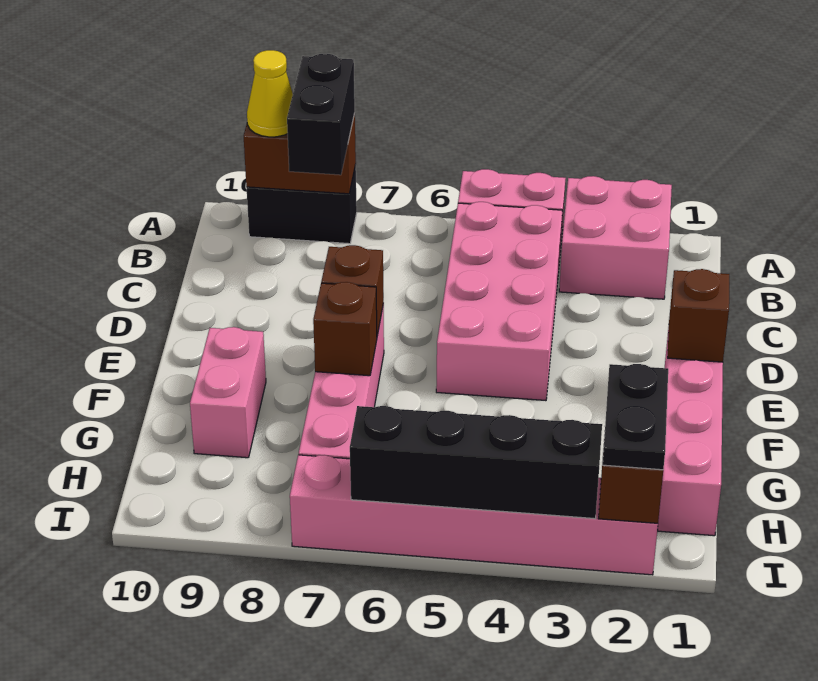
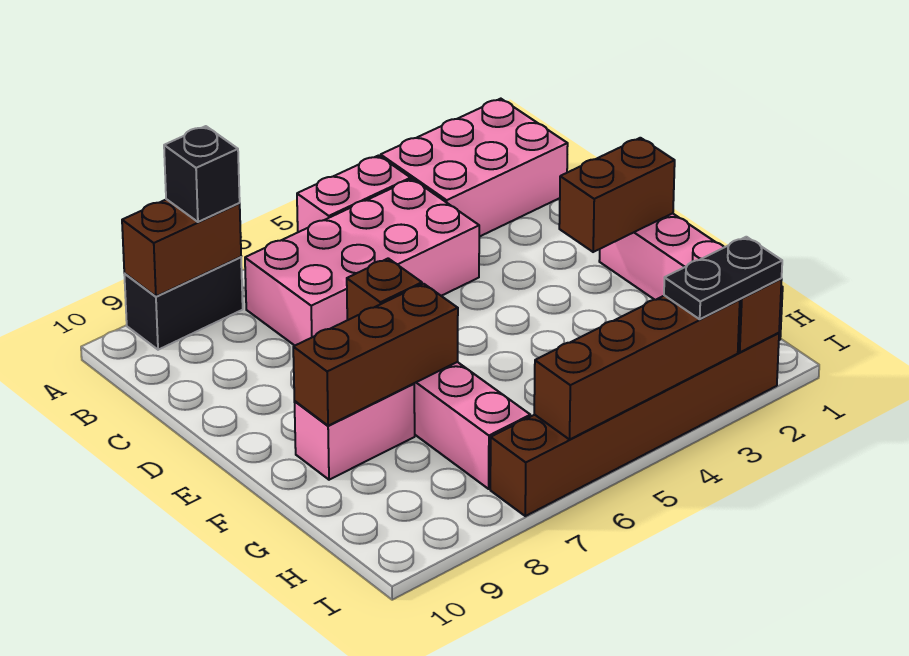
pink 2x2 brick [559,176,672,299] -> pink 2x3 brick [381,99,568,237]
black 1x2 brick [287,54,355,175] -> black 1x1 brick [164,126,240,222]
yellow 1x1 cone [247,50,293,137] -> none
pink 2x4 brick [436,202,562,401] -> pink 2x4 brick turned to [245,179,479,345]
brown 1x1 brick [668,269,729,362] -> brown 1x2 brick [559,138,675,252]
brown 1x1 brick [313,282,377,376] -> brown 1x3 brick [293,284,458,426]
pink 1x2 brick [190,327,266,458] -> pink 1x2 brick turned to [294,384,415,480]
black 1x2 plate [603,364,668,470] -> black 1x2 plate turned to [664,237,782,319]
pink 1x6 brick [290,455,658,575] -> brown 1x6 brick [490,333,779,516]
black 1x4 brick [350,406,602,519] -> brown 1x4 brick [534,295,740,439]

